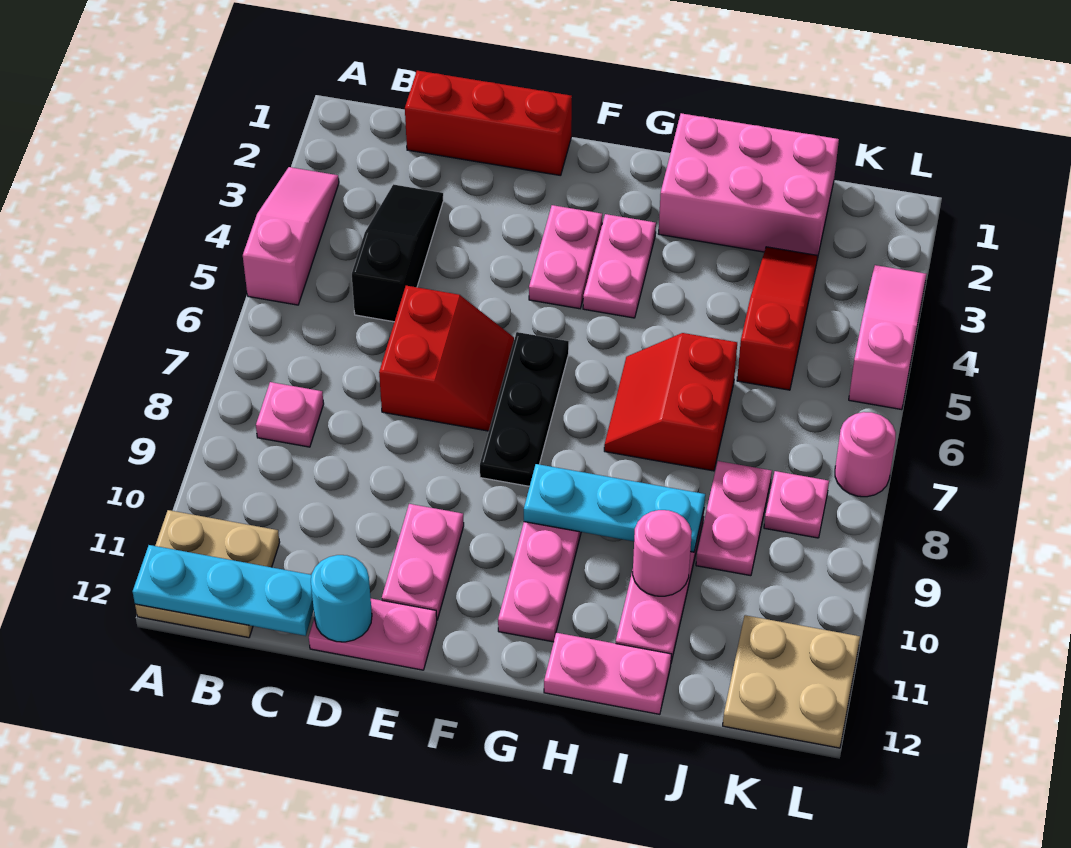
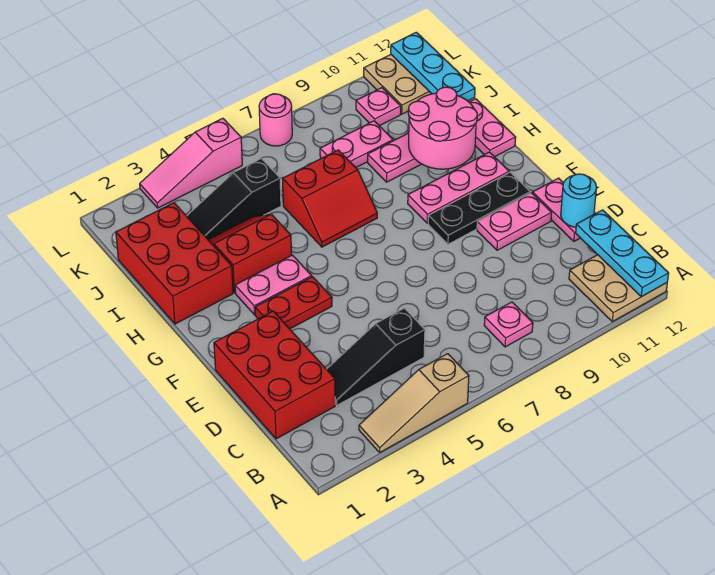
pink 1x3 slope [243,167,339,305] -> tan 1x3 slope [359,354,469,452]
red 1x3 brick [405,71,572,176] -> red 2x3 brick [214,311,335,439]
red 2x2 slope [379,286,514,431] -> red 2x2 slope moved to [209,214,291,293]
pink 1x2 plate [529,205,602,309] -> red 1x2 plate [255,277,332,329]
black 1x3 plate [480,332,569,486] -> black 1x3 plate moved to [428,172,530,244]
cyan 1x3 plate [524,464,705,552] -> cyan 1x3 plate moved to [391,32,475,101]
pink 2x3 brick [658,113,839,259] -> red 2x3 brick [116,203,233,324]
pink 1x1 round brick [633,510,692,596] -> pink 2x2 round brick [408,87,477,169]
red 1x3 slope [737,247,818,390] -> black 1x3 slope [187,159,281,240]
pink 1x1 plate [764,471,829,538] -> pink 1x1 plate moved to [356,88,401,126]

